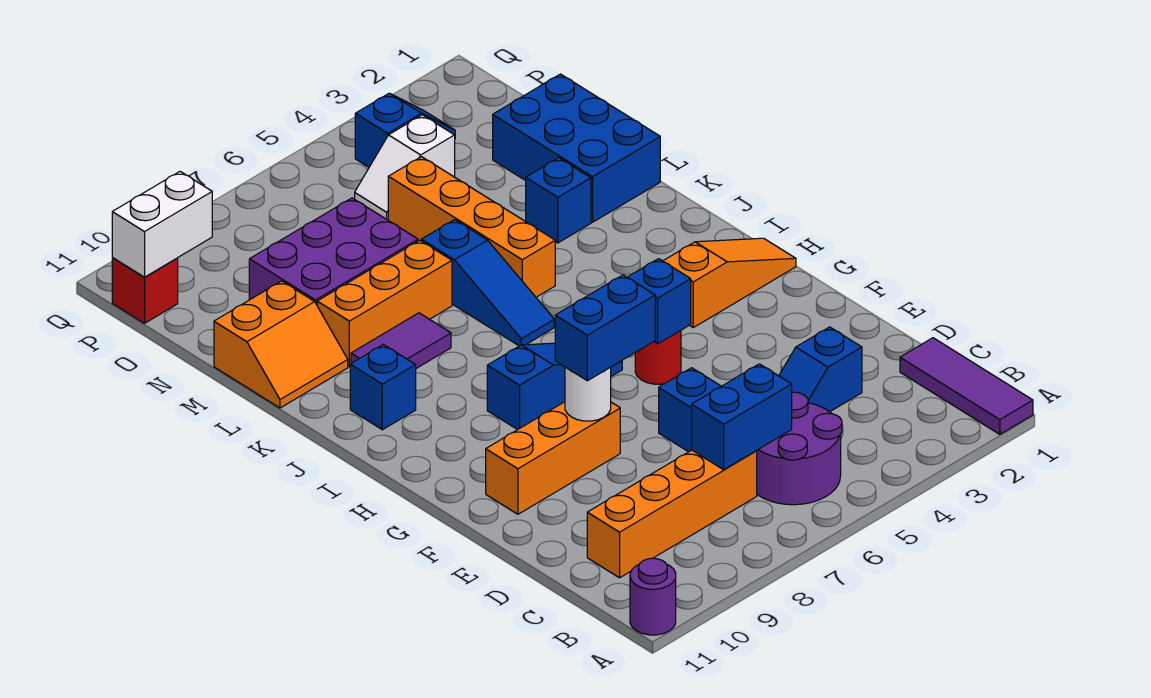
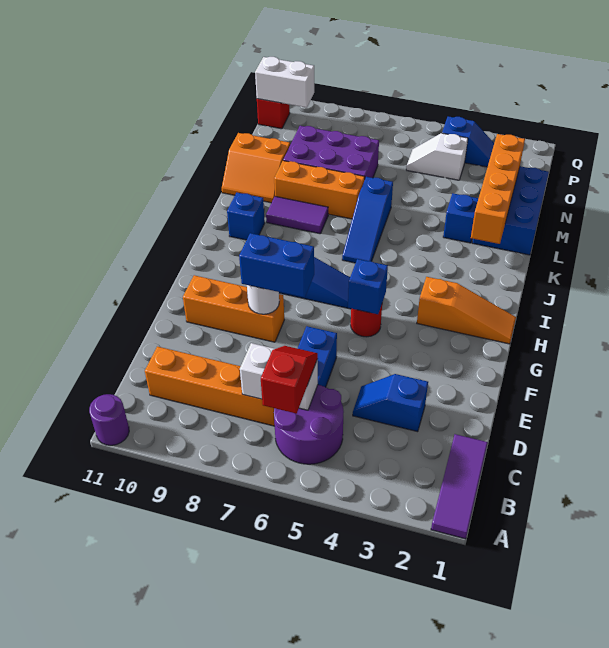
none -> red 1x2 slope [261,346,318,414]
blue 1x2 brick [692,364,792,470] -> white 1x2 brick [240,343,318,410]
orange 1x4 brick [388,157,555,297] -> orange 1x4 brick moved to [471,134,525,244]

